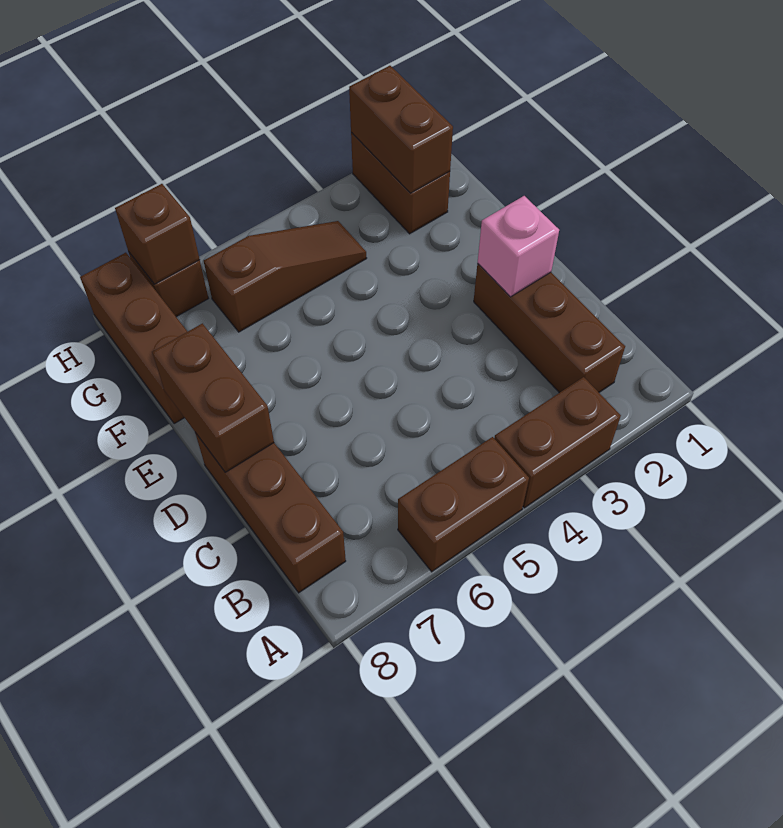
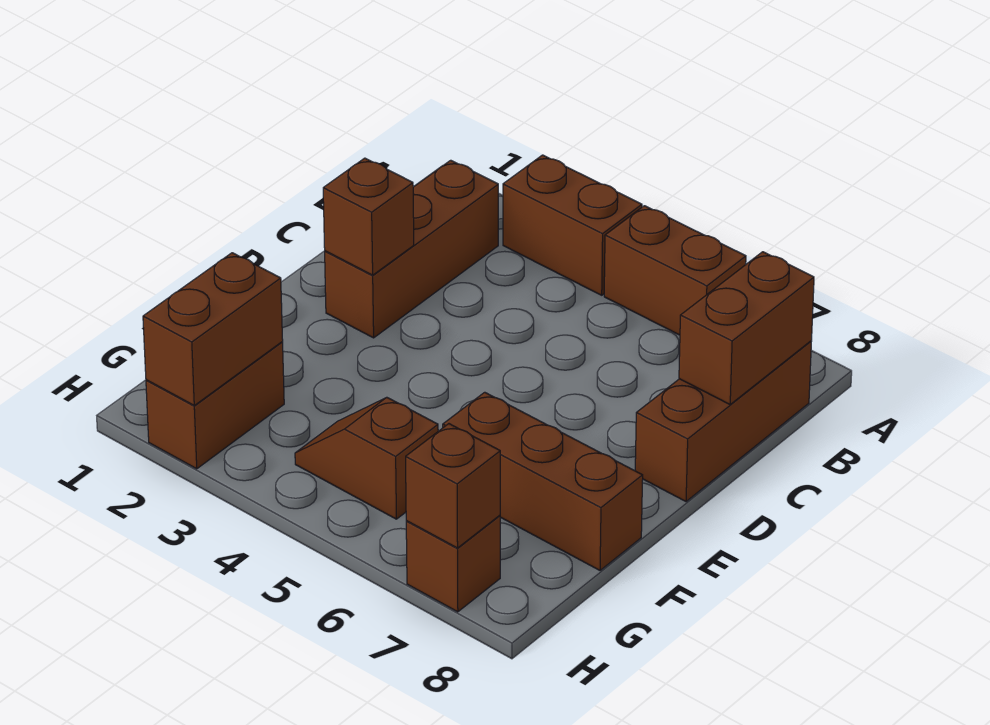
pink 1x1 brick [478,196,559,297] -> brown 1x1 brick [323,158,414,275]
brown 1x2 brick [152,323,274,472] -> brown 1x2 brick moved to [679,252,814,404]
brown 1x3 brick [80,253,187,424] -> brown 1x3 brick turned to [443,392,643,570]
brown 1x3 slope [204,221,367,332] -> brown 1x2 slope [295,397,438,519]

